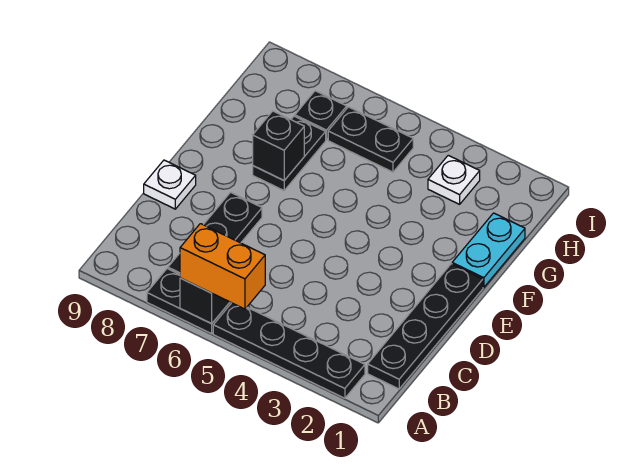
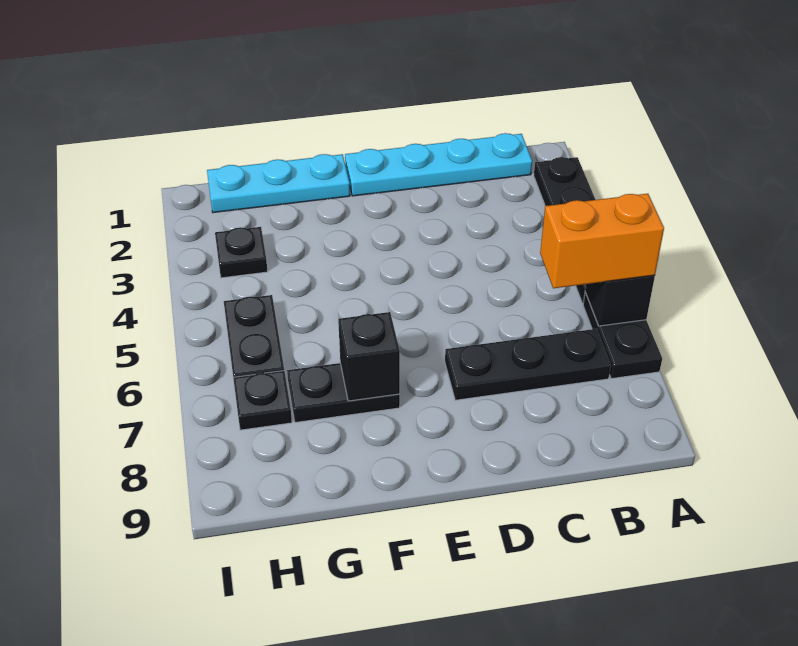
orange 1x2 brick [180,224,265,309] -> orange 1x2 brick turned to [540,194,664,288]
black 1x4 plate [368,264,483,389] -> cyan 1x4 plate [345,133,532,196]
white 1x1 plate [144,160,196,209] -> none
cyan 1x2 plate [452,213,525,288] -> cyan 1x3 plate [207,154,350,213]
white 1x1 plate [428,155,480,204] -> black 1x1 plate [215,227,268,278]

